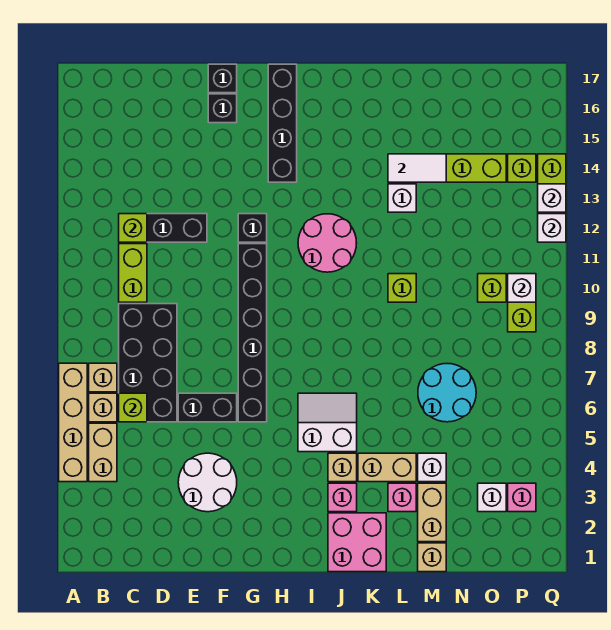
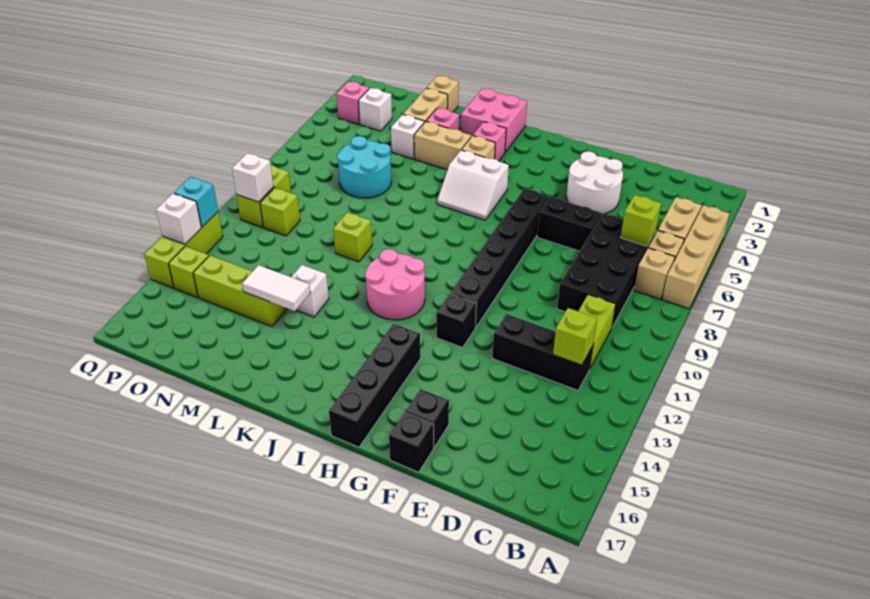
white 1x1 brick [538,214,566,242] -> cyan 1x1 brick [174,177,218,227]

